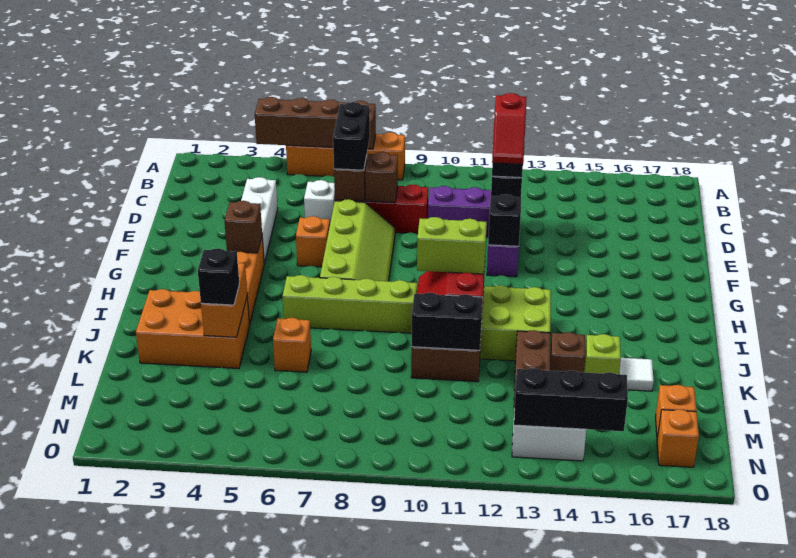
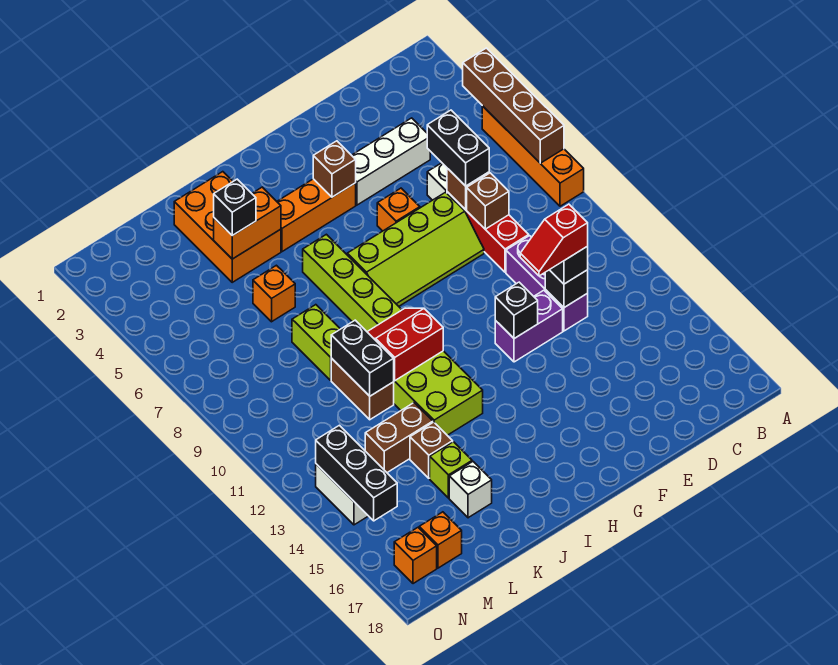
black 1x2 brick [333,102,370,170] -> black 1x2 brick turned to [427,110,489,186]
lime 1x2 brick [417,217,487,274] -> lime 1x2 brick moved to [292,305,340,380]
white 1x1 tile [619,358,653,391] -> white 1x1 brick [449,462,492,518]

